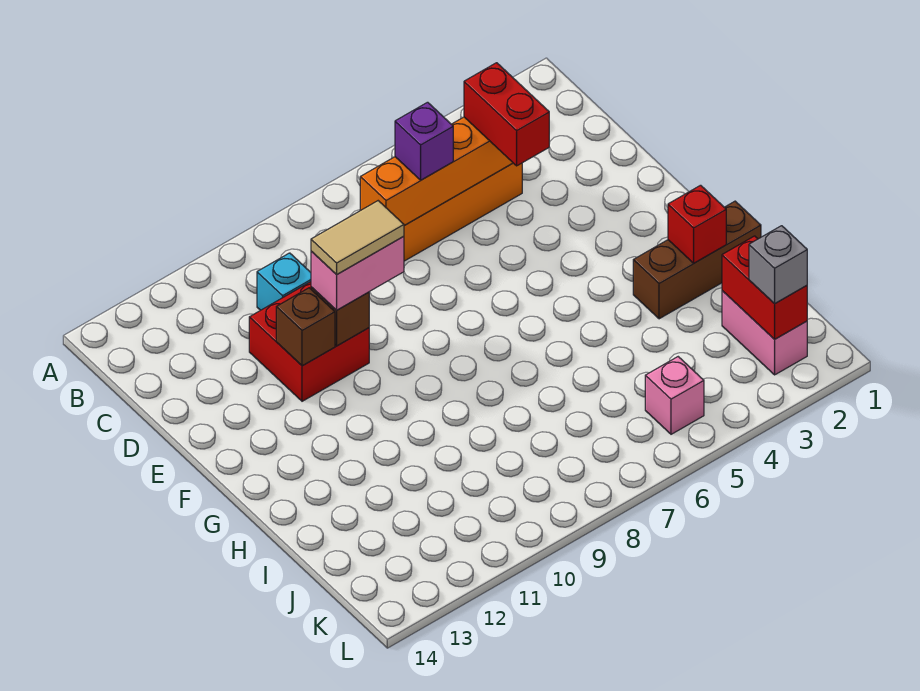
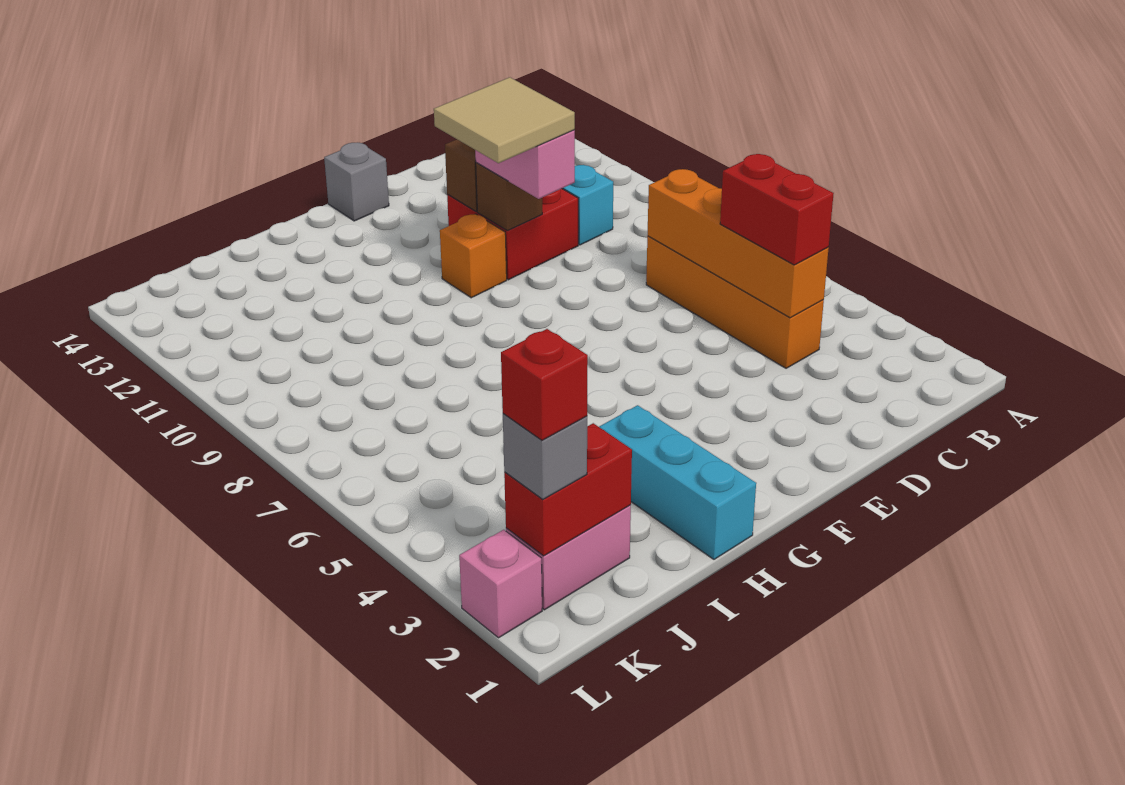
red 1x2 brick [464,63,549,166] -> red 1x2 brick turned to [720,154,834,265]
purple 1x1 brick [395,102,453,180] -> none
tan 1x2 tile [311,201,404,275] -> tan 2x2 tile [434,77,575,163]
none -> orange 1x1 brick [440,214,507,298]
none -> grey 1x1 brick [324,142,389,221]
brown 1x3 brick [633,201,761,319] -> cyan 1x3 brick [599,405,756,559]
red 1x1 brick [668,185,726,263] -> red 1x1 brick moved to [501,329,588,440]
pink 1x1 brick [645,357,704,434] -> pink 1x1 brick moved to [459,530,542,638]

